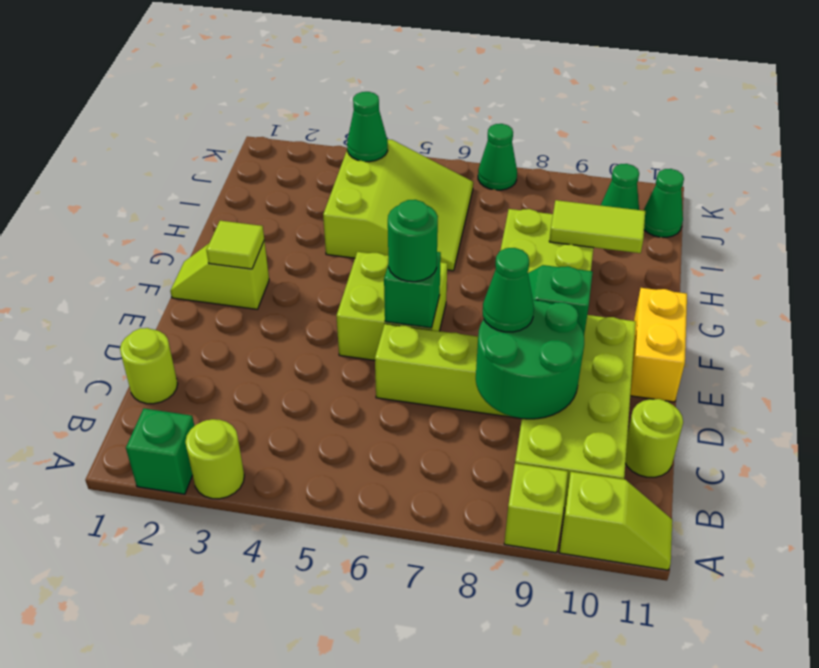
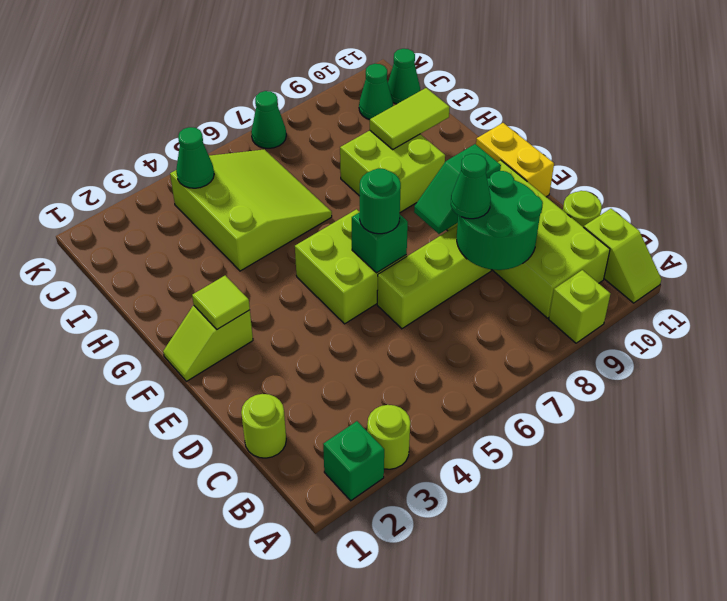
lime 1x2 slope [559,472,672,570] -> lime 1x2 slope turned to [584,209,661,303]

